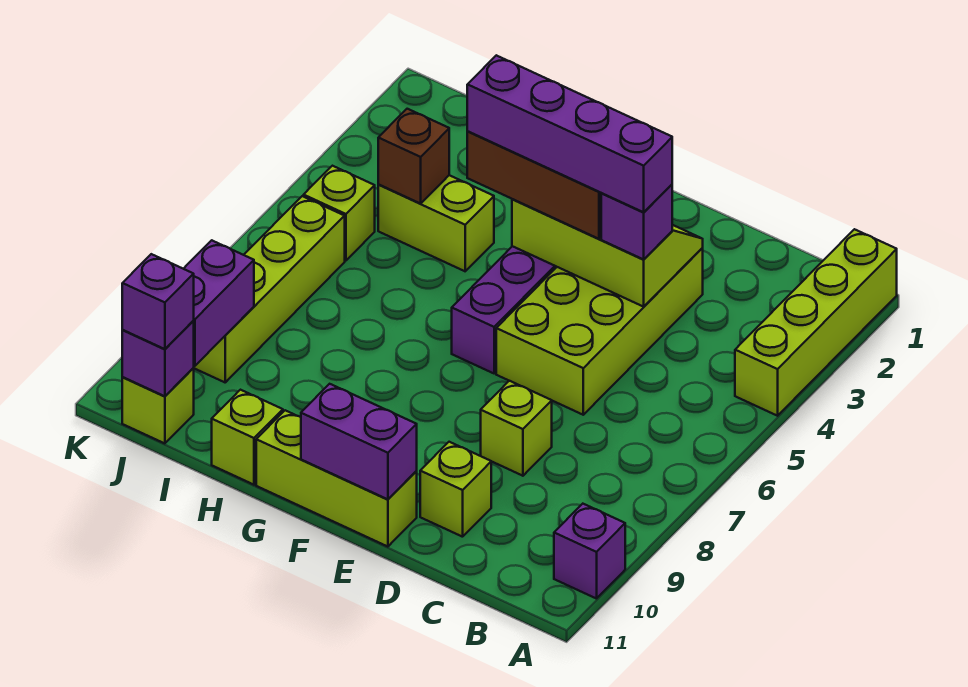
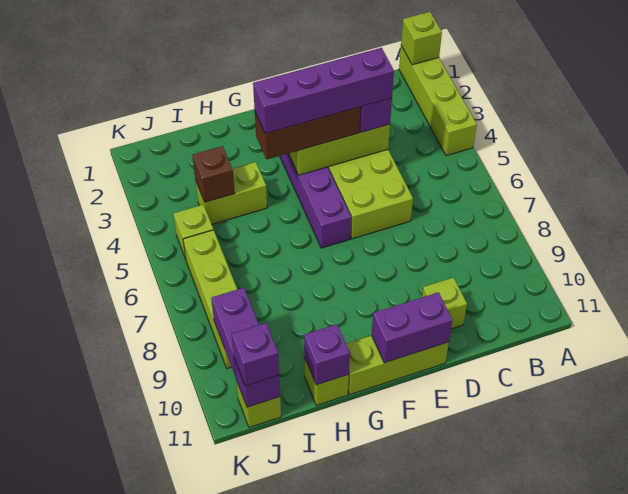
purple 1x1 brick [554,504,625,599] -> purple 1x1 brick moved to [304,324,350,385]
lime 1x1 brick [481,381,552,476] -> lime 1x1 brick moved to [401,12,442,65]

